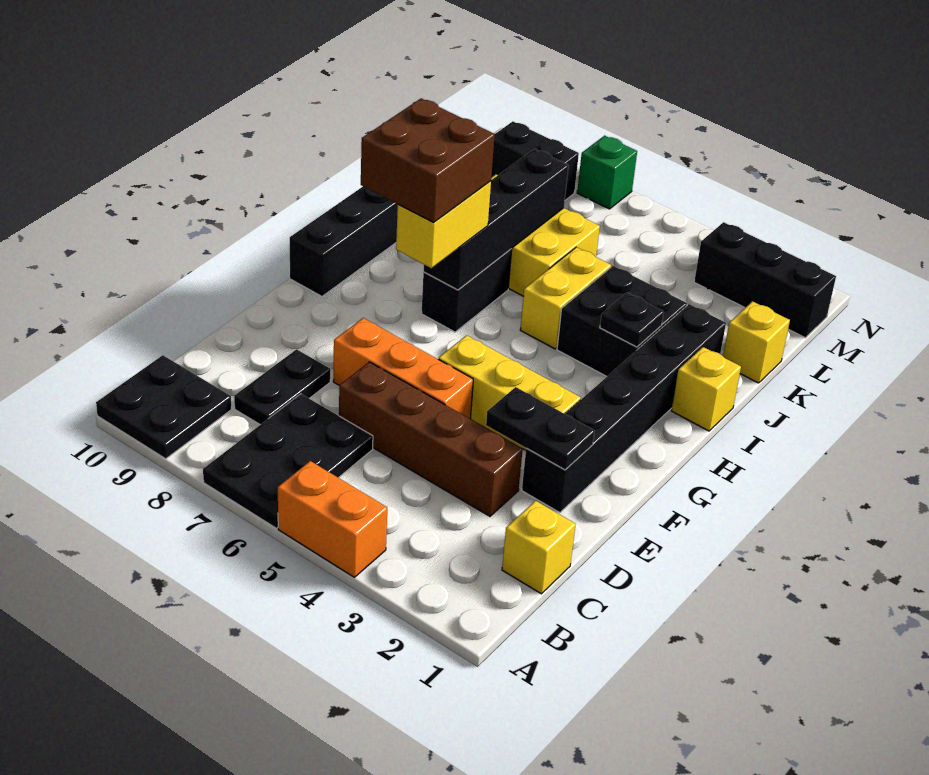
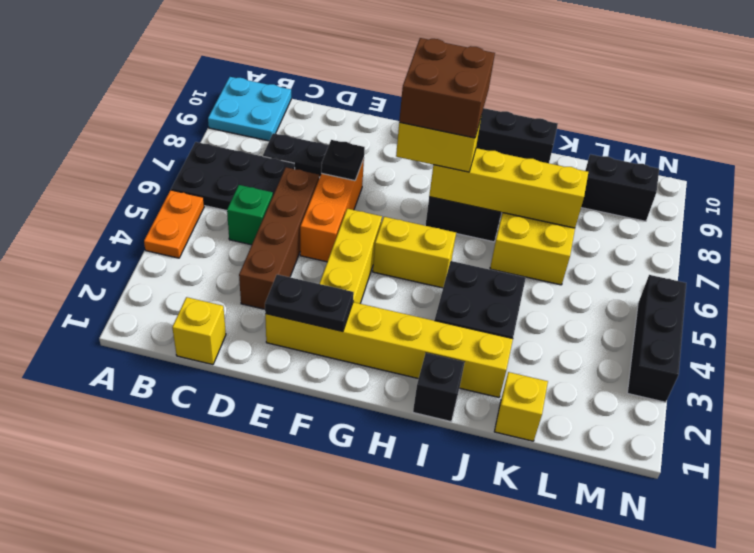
orange 1x2 brick [278,461,387,577] -> orange 1x2 plate [144,190,204,258]
black 2x2 plate [96,355,231,459] -> cyan 2x2 plate [208,77,291,141]
black 1x6 brick [522,304,726,513] -> yellow 1x6 brick [265,302,513,397]
black 1x2 plate [486,387,595,470] -> black 1x2 plate turned to [265,274,354,332]
black 1x4 brick [424,149,569,290] -> yellow 1x4 brick [429,148,588,228]
yellow 1x1 brick [672,347,741,431] -> black 1x1 brick [413,353,465,422]
black 1x1 plate [600,293,664,347] -> black 1x1 plate moved to [321,140,365,181]
yellow 1x2 brick [520,247,611,349] -> yellow 1x2 brick moved to [373,217,456,288]
black 1x3 brick [694,222,836,338] -> black 1x3 brick moved to [628,275,686,402]
black 1x2 brick [491,121,579,200] -> black 1x2 brick turned to [581,154,659,221]
green 1x1 brick [577,136,637,209] -> green 1x1 brick moved to [227,185,273,245]

